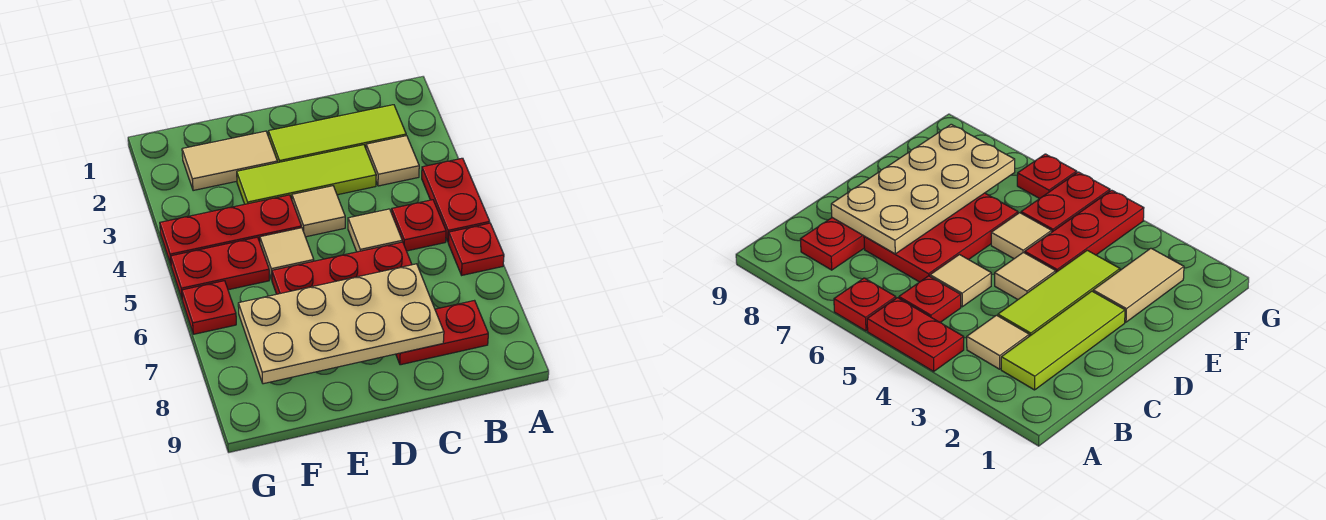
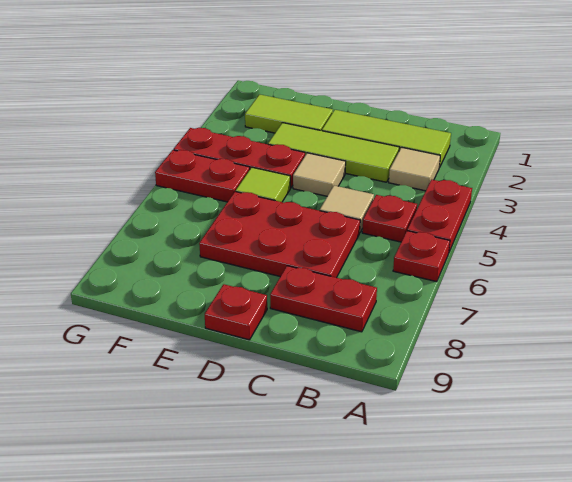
tan 2x4 plate [238,264,444,384] -> none
tan 1x2 tile [182,131,277,191] -> lime 1x2 tile [245,94,333,133]
tan 1x1 tile [260,228,314,280] -> lime 1x1 tile [236,167,290,202]
red 1x1 plate [182,281,236,334] -> red 1x1 plate moved to [205,284,267,340]

